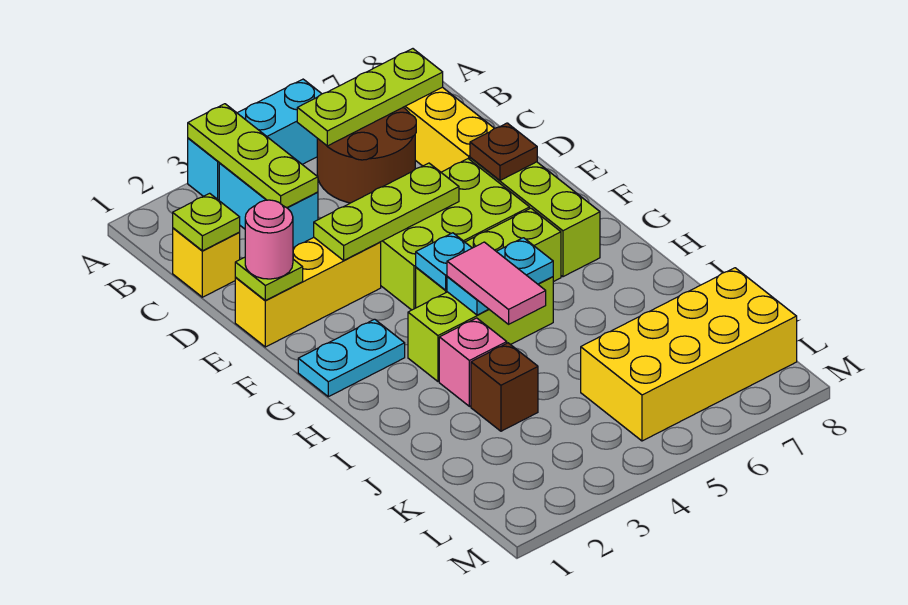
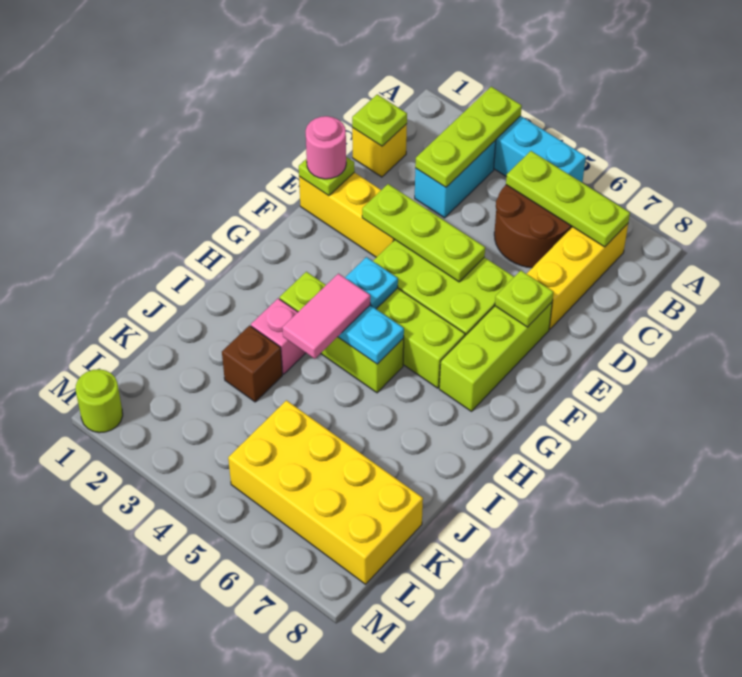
brown 1x1 plate [470,123,537,180] -> lime 1x1 plate [495,271,553,327]
cyan 1x2 plate [298,319,405,397] -> none
none -> lime 1x1 round brick [76,369,123,433]

